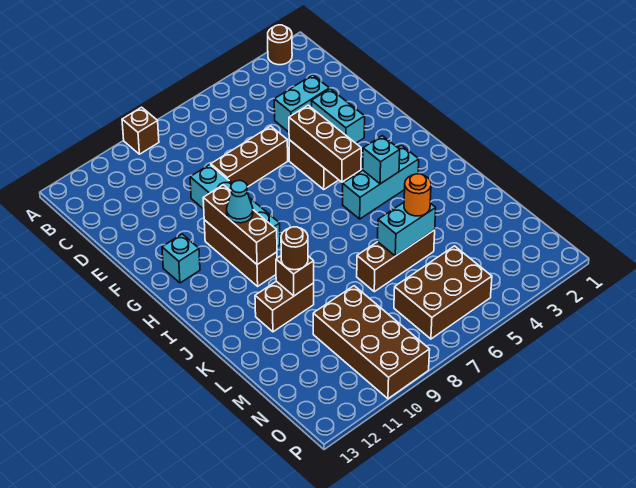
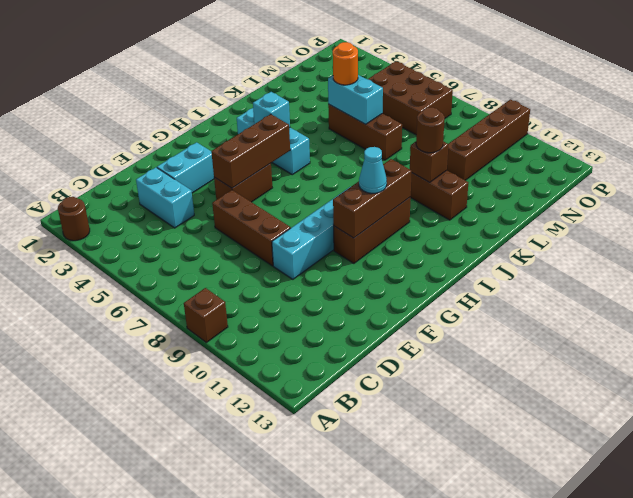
cyan 1x1 brick [162,234,200,283] -> none
brown 2x4 brick [313,286,430,399] -> brown 1x4 brick [447,100,530,180]

